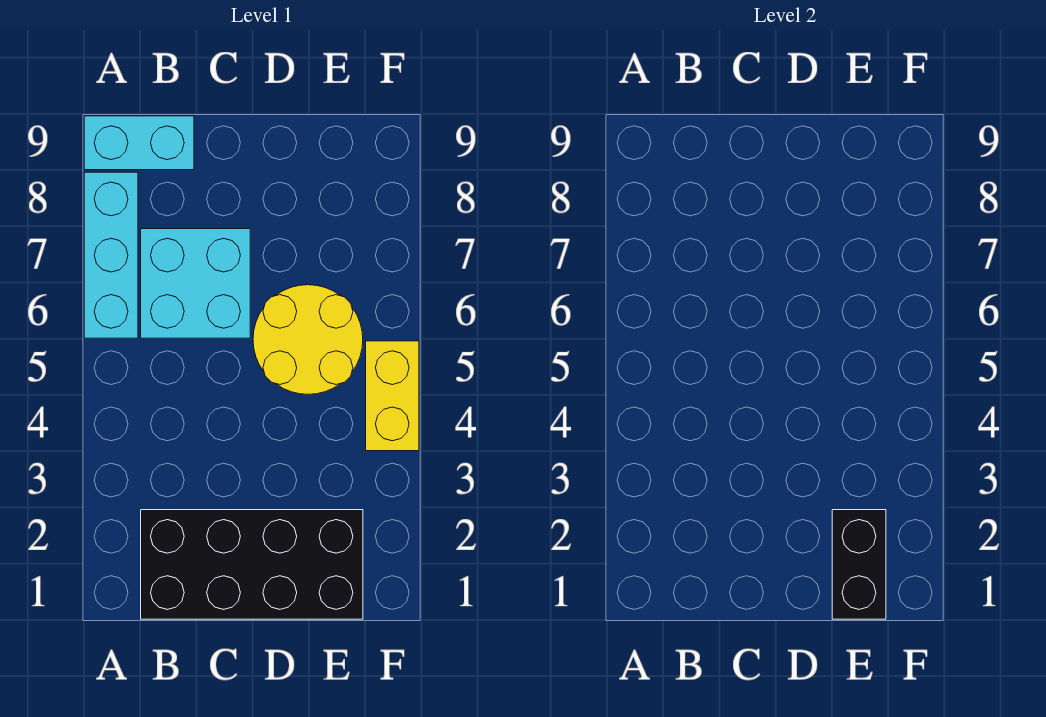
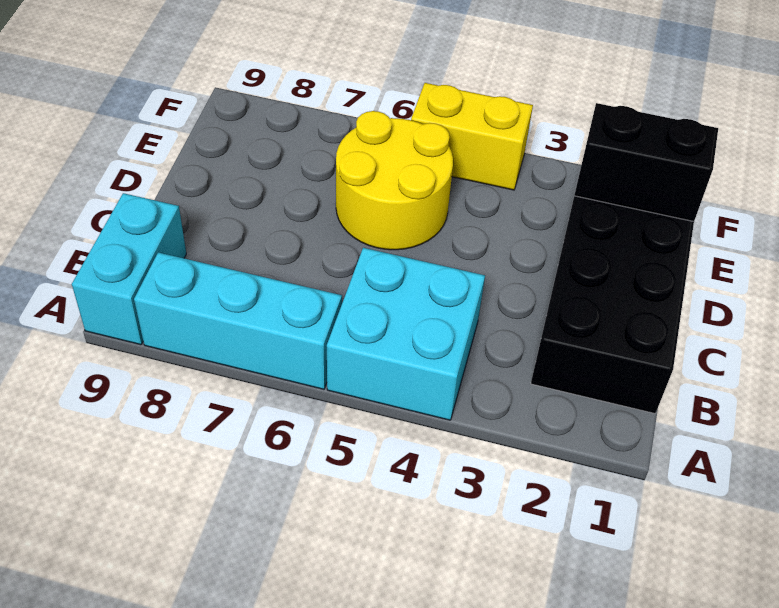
cyan 2x2 brick [141,229,250,338] -> cyan 2x2 brick moved to [327,248,485,420]

